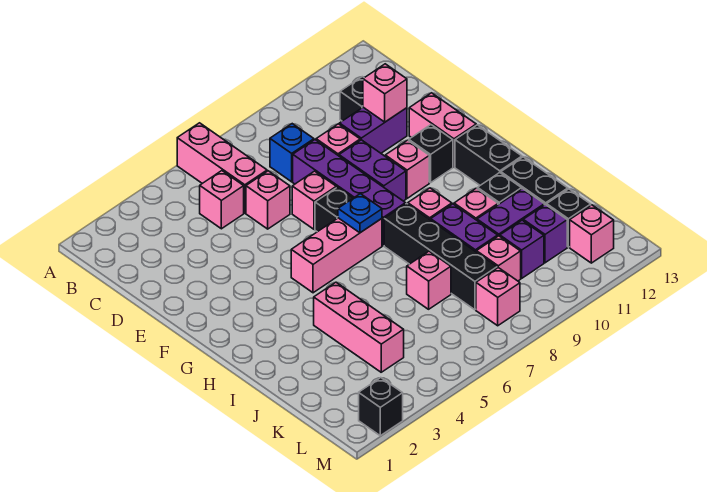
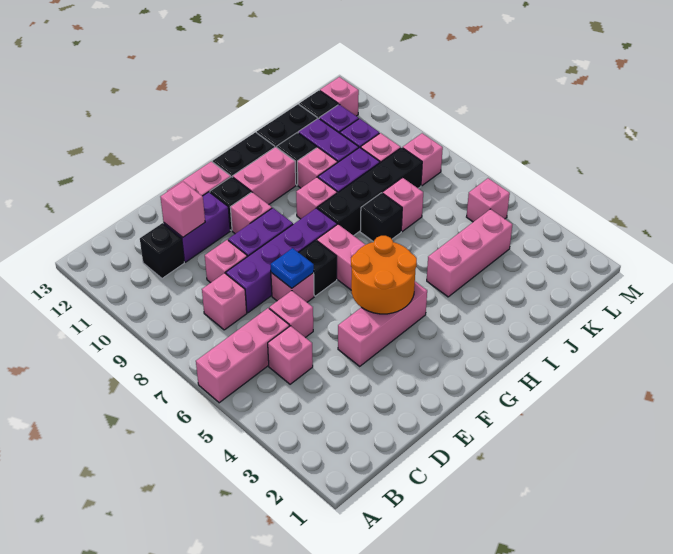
blue 1x1 brick [270,124,314,182] -> pink 1x1 brick [202,273,247,330]
purple 1x2 brick [340,107,407,153] -> purple 1x2 brick turned to [164,192,230,262]
none -> pink 1x3 brick [338,282,427,366]
none -> orange 2x2 round brick [351,236,417,314]
blue 1x1 plate [338,194,382,233] -> blue 1x1 plate moved to [270,248,314,288]
none -> pink 1x2 brick [233,147,296,204]
none -> pink 1x1 brick [467,178,510,222]
black 1x1 brick [359,378,403,436] -> black 1x1 brick moved to [360,193,402,242]

